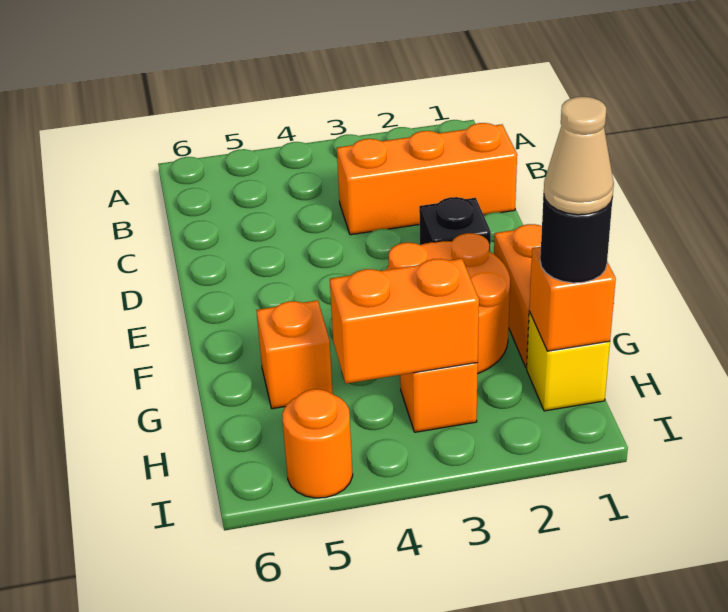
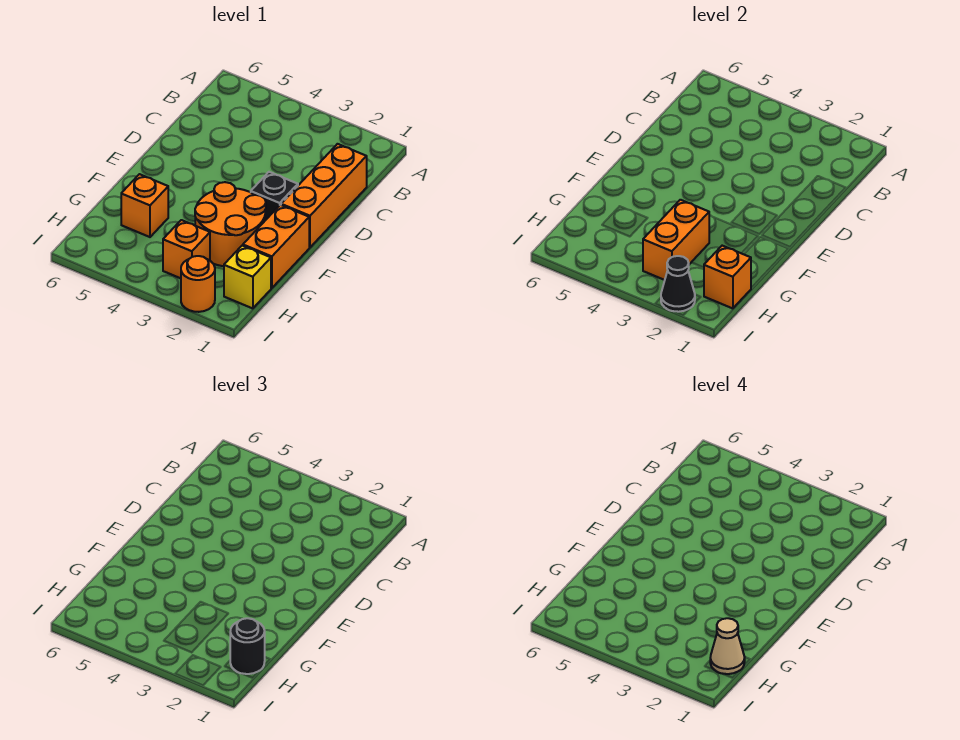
orange 1x3 brick [337,123,517,235] -> orange 1x3 brick turned to [281,144,367,247]
orange 1x2 brick [330,259,479,384] -> orange 1x2 brick turned to [643,200,709,280]
none -> black 1x1 cone [661,256,695,312]
orange 1x1 round brick [282,389,353,498] -> orange 1x1 round brick moved to [181,256,215,312]

